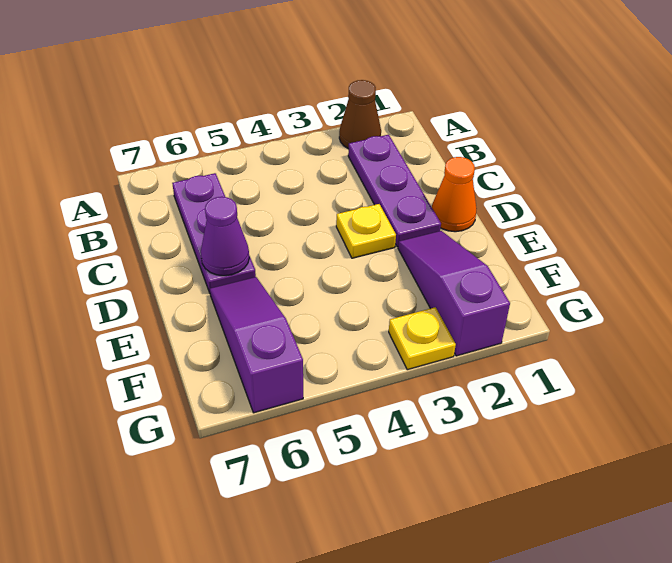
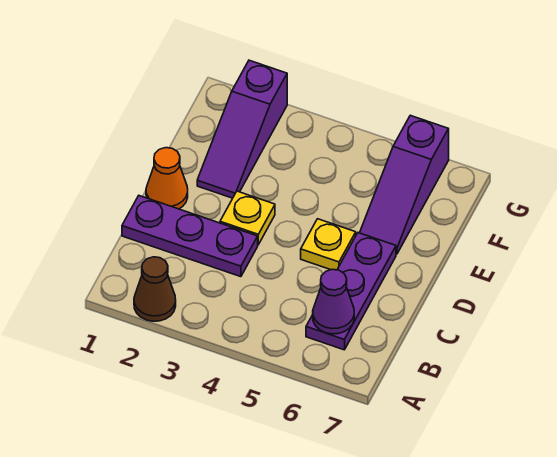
purple 1x3 plate [348,135,441,247] -> purple 1x3 plate turned to [122,196,258,277]
purple 1x1 cone [201,197,249,276] -> purple 1x1 cone moved to [313,269,354,334]
yellow 1x1 plate [389,307,456,370] -> yellow 1x1 plate moved to [301,219,356,270]

